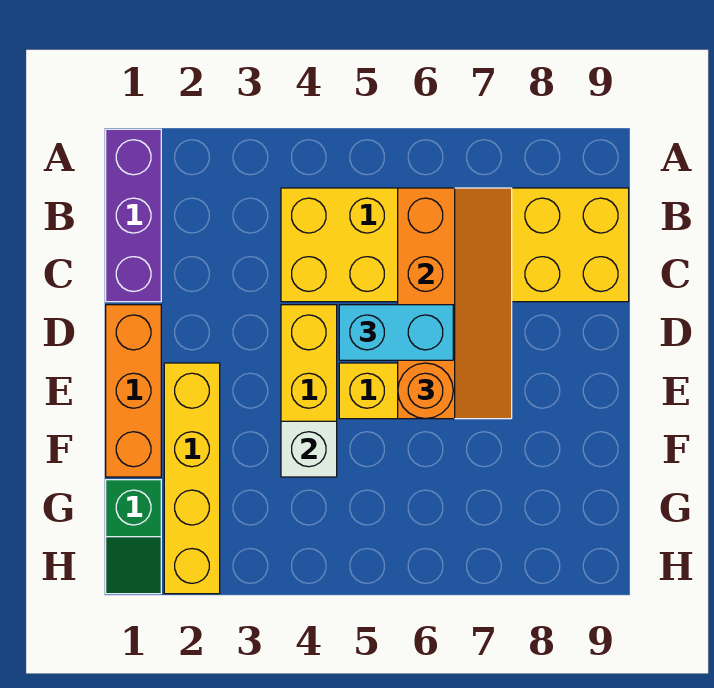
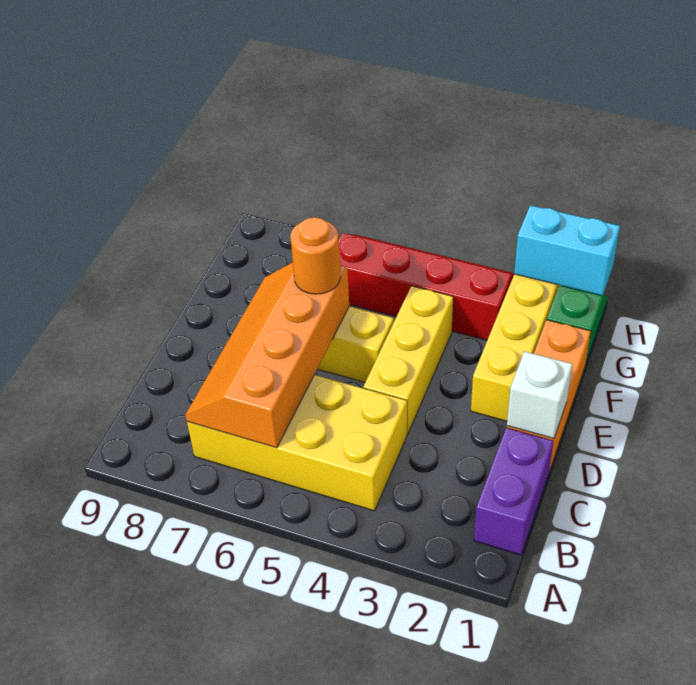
purple 1x3 brick [106,129,161,302] -> purple 1x2 brick [474,428,553,555]
yellow 2x6 brick [281,188,629,302] -> yellow 2x4 brick [187,375,407,511]
cyan 1x2 brick [339,305,453,360] -> cyan 1x2 brick moved to [514,205,620,296]
white 1x1 brick [281,421,337,477] -> white 1x1 brick moved to [507,351,572,438]
none -> red 2x4 slope [338,234,514,340]

